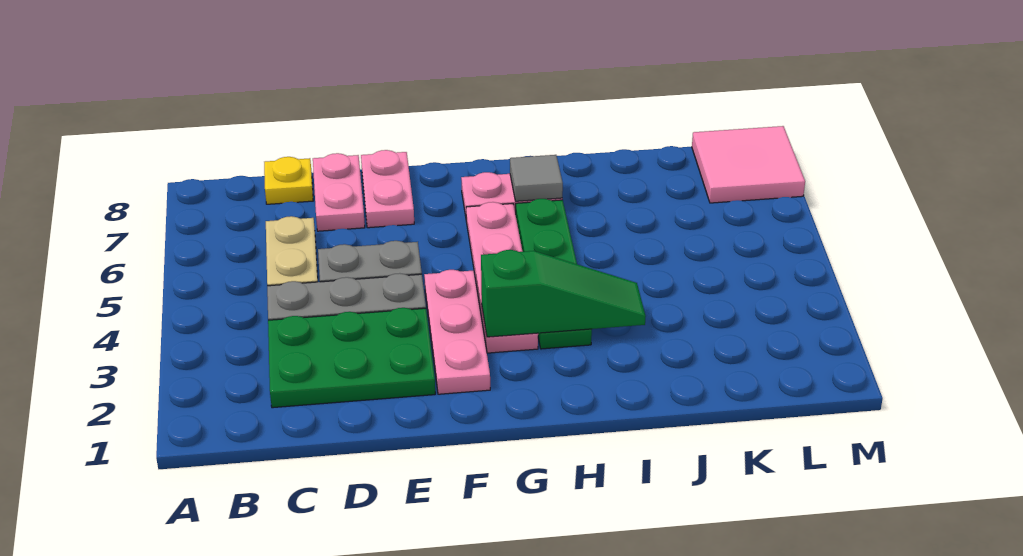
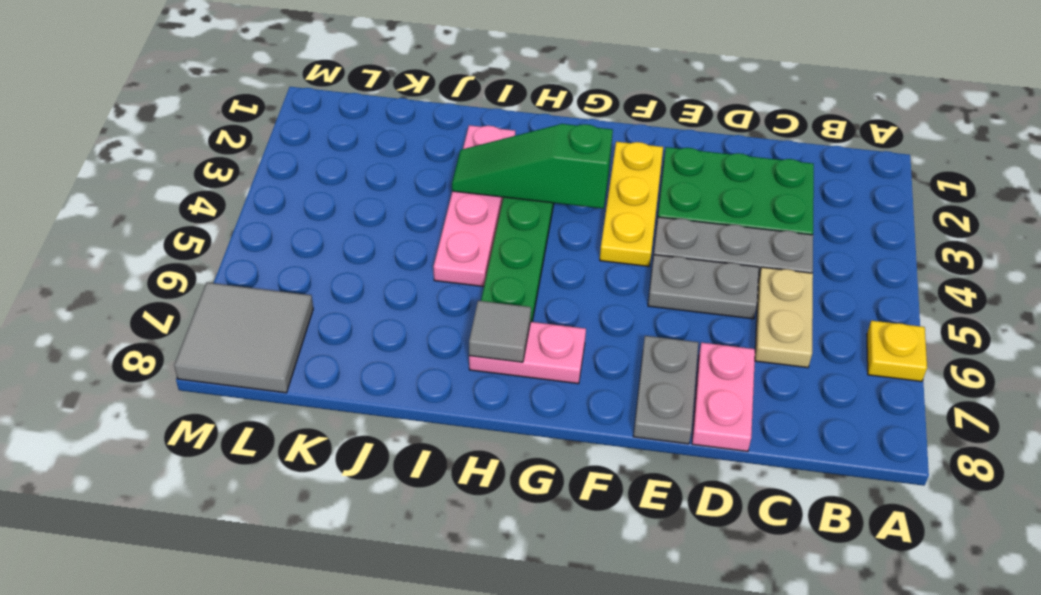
yellow 1x1 plate [264,157,313,204] -> yellow 1x1 plate moved to [867,321,927,382]
pink 1x2 plate [361,150,414,228] -> grey 1x2 plate [633,336,698,444]
pink 1x3 plate [424,270,490,394] -> yellow 1x3 plate [600,142,663,266]
pink 1x4 plate [466,202,538,353] -> pink 1x4 plate moved to [434,125,515,287]
pink 2x2 tile [692,126,805,203] -> grey 2x2 tile [174,283,313,393]

